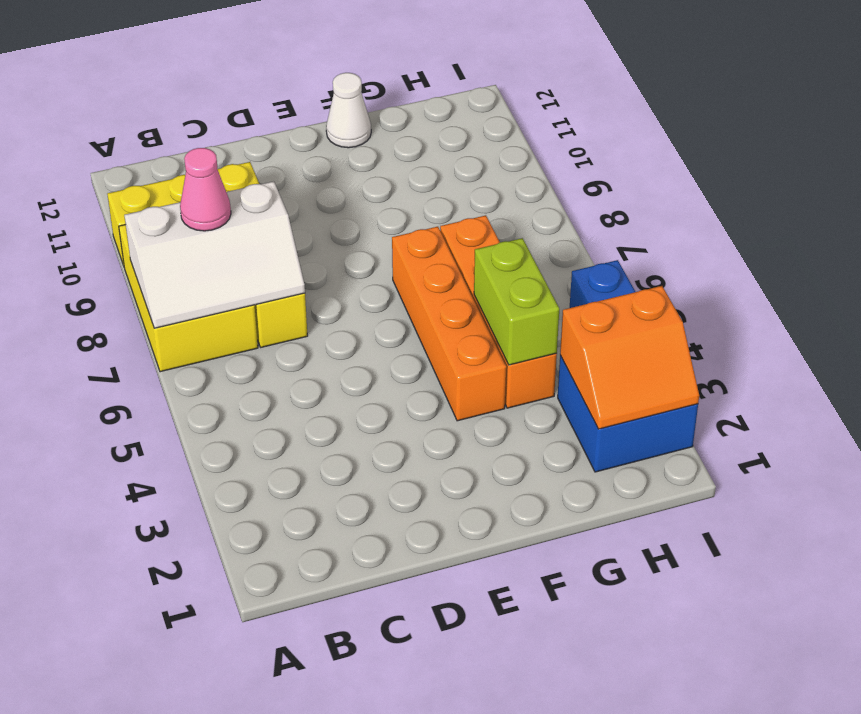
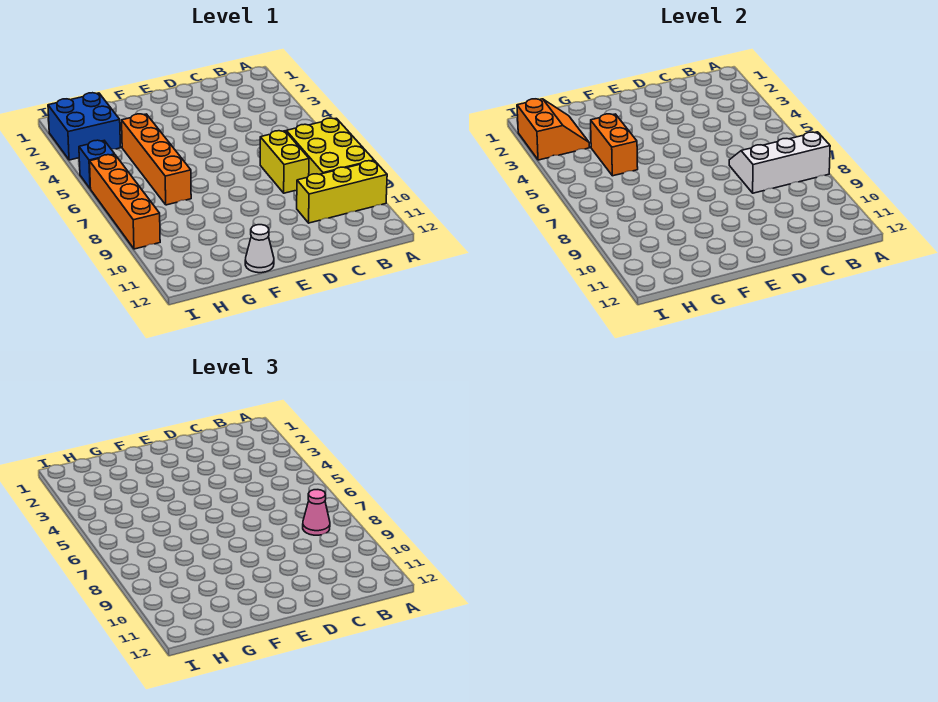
orange 1x4 brick [392,227,506,421] -> orange 1x4 brick moved to [90,155,160,249]
lime 1x2 brick [474,238,559,365] -> orange 1x2 brick [591,114,638,176]
orange 2x2 slope [560,286,699,429] -> orange 2x2 slope turned to [517,99,590,160]

